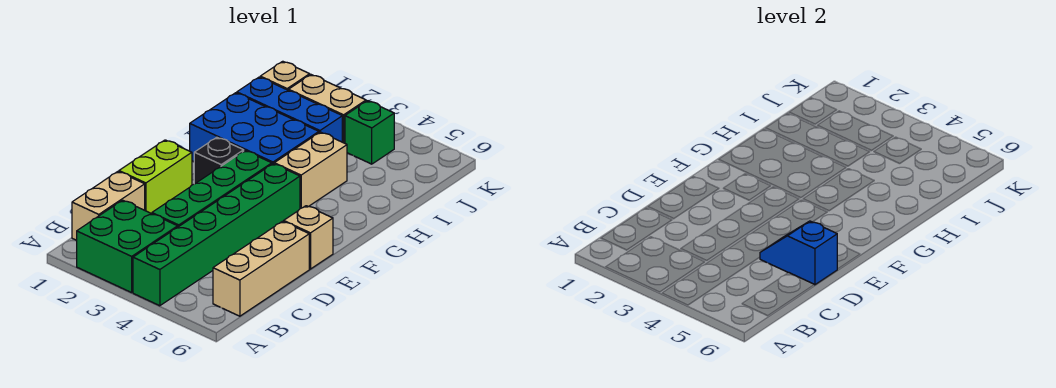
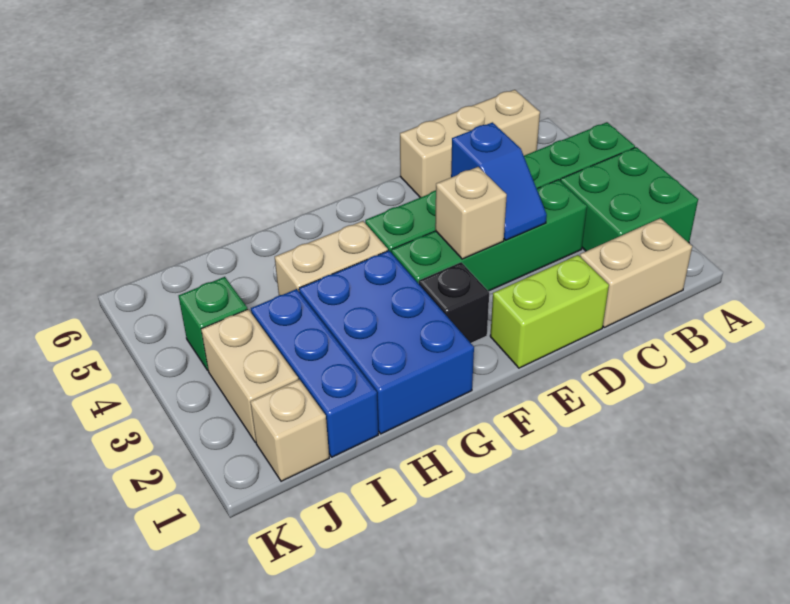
blue 1x2 slope [760,221,837,285] -> blue 1x2 slope moved to [451,122,547,240]
tan 1x1 brick [284,206,333,269] -> tan 1x1 brick moved to [435,167,507,259]

